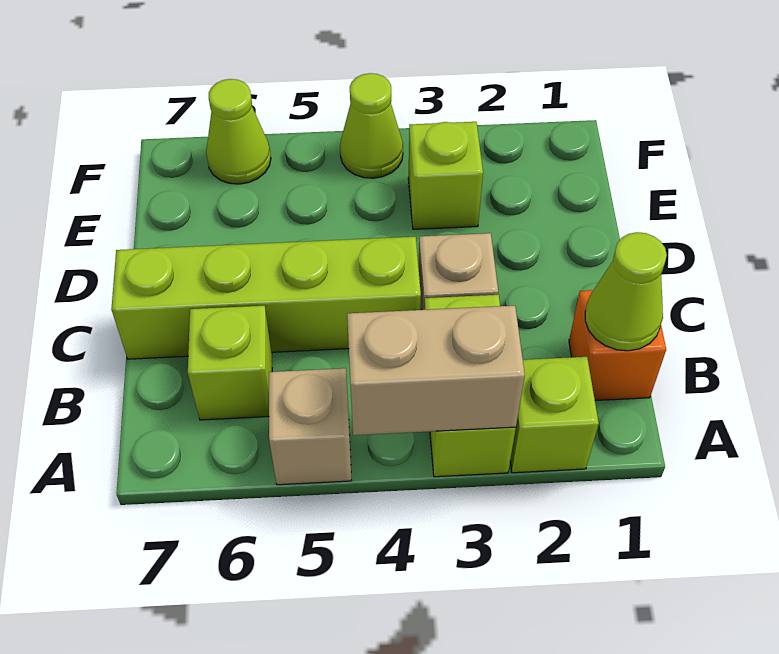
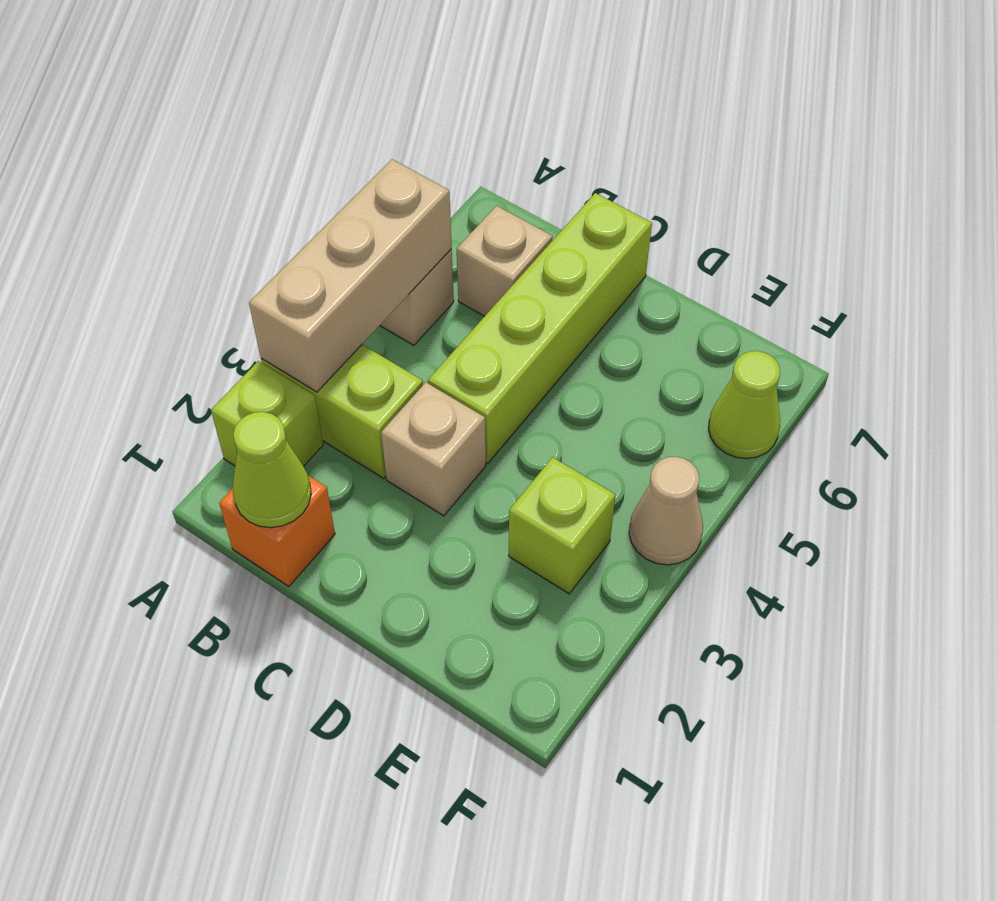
tan 1x2 brick [347,306,525,435] -> tan 1x3 brick [249,159,452,392]
lime 1x1 brick [188,306,272,420] -> tan 1x1 brick [457,206,552,316]
lime 1x1 cone [340,73,403,178] -> tan 1x1 cone [629,457,703,565]

